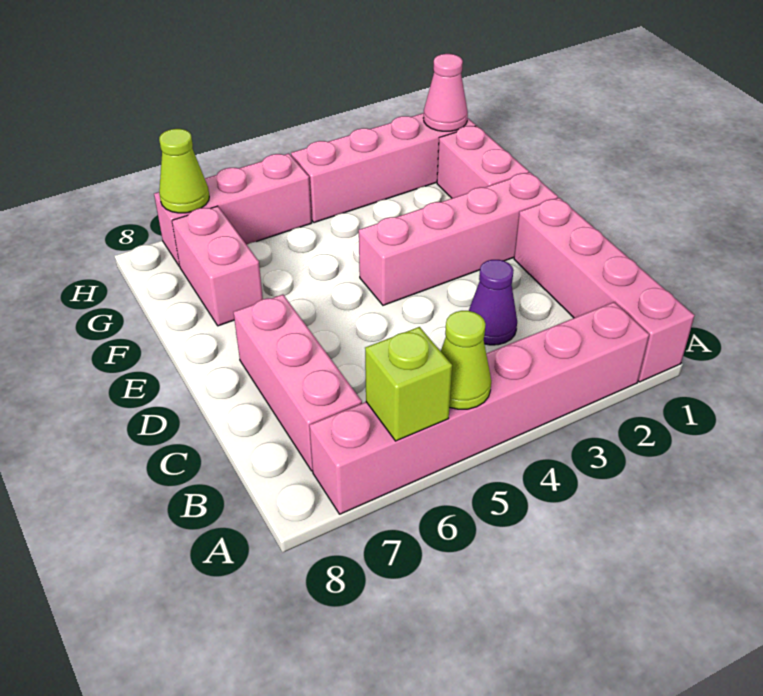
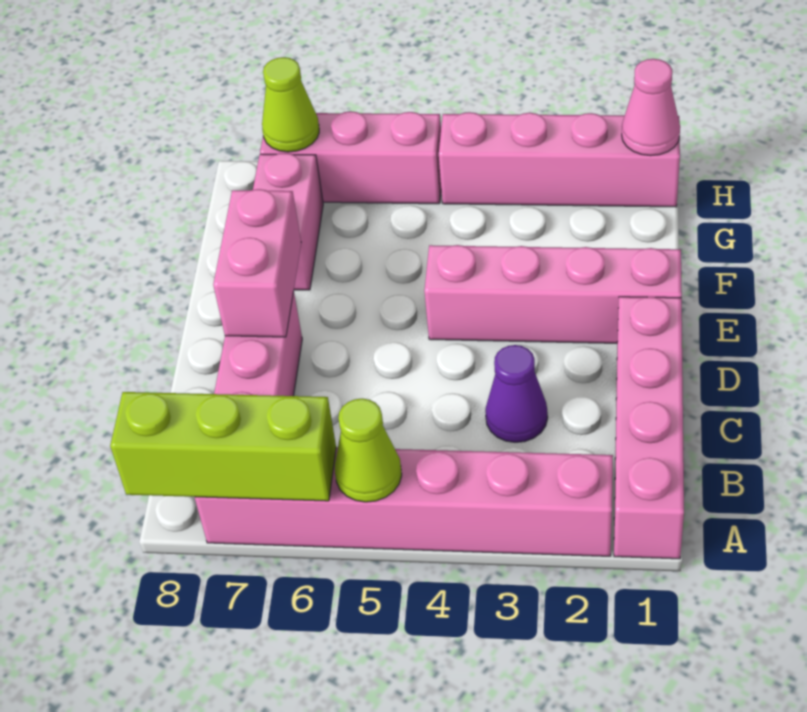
lime 1x1 brick [365,327,452,441] -> lime 1x3 brick [110,392,336,501]
pink 1x2 brick [437,126,529,198] -> pink 1x2 brick moved to [213,189,301,337]

